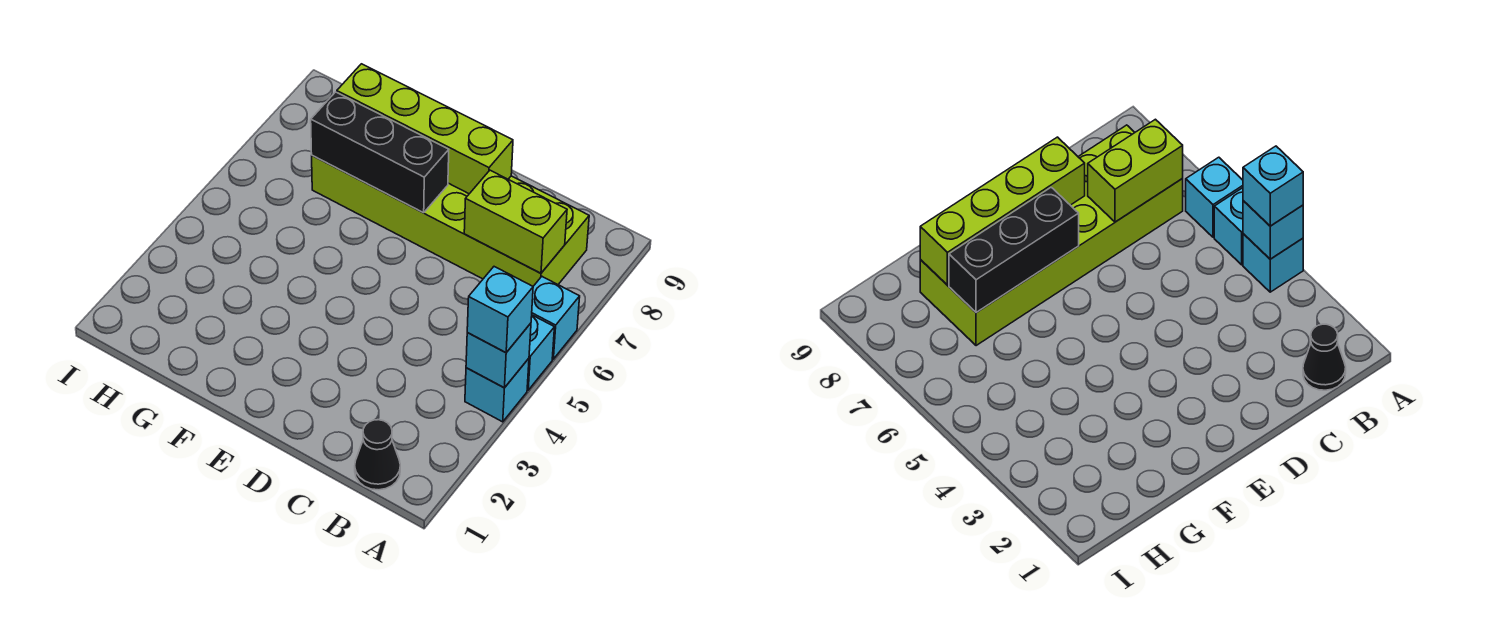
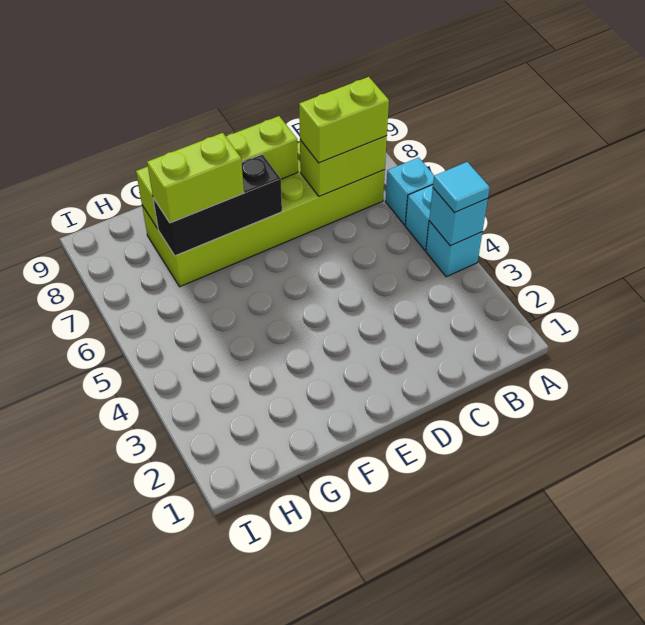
cyan 1x1 brick [467,267,533,353] -> cyan 1x1 tile [433,162,490,213]
black 1x1 cone [355,420,400,490] -> none
none -> lime 1x2 brick [299,77,389,163]
none -> lime 1x2 brick [147,133,244,223]

